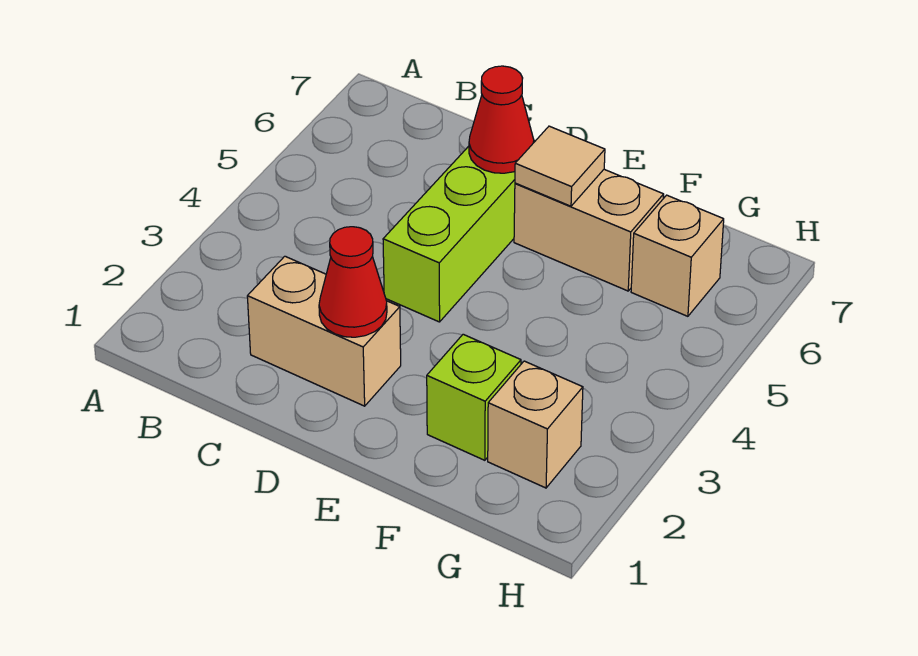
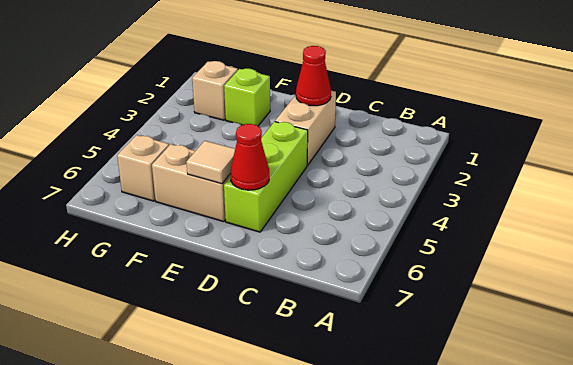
tan 1x2 brick [247,256,401,406] -> tan 1x2 brick turned to [275,91,336,165]

